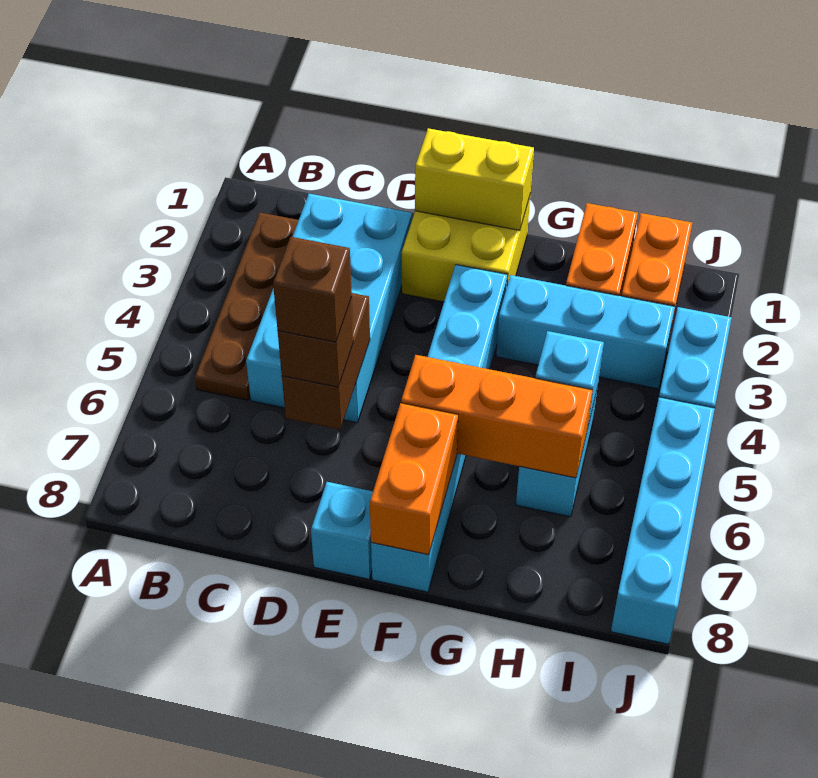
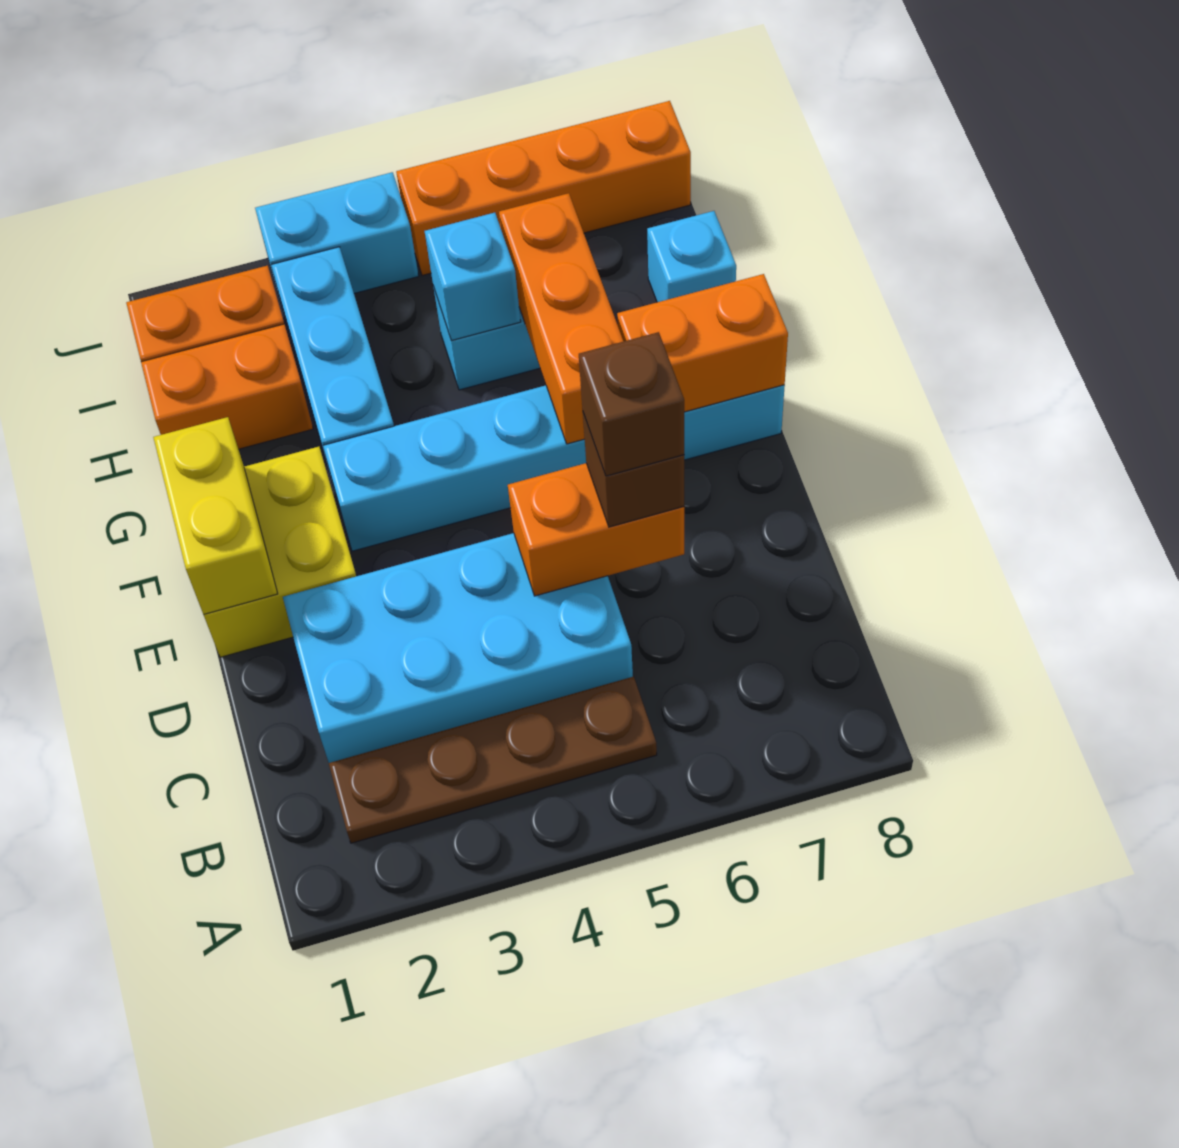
brown 1x2 brick [282,293,370,429] -> orange 1x2 brick [508,463,684,596]
cyan 1x1 brick [311,482,373,579] -> cyan 1x1 brick moved to [647,211,736,302]
cyan 1x4 brick [611,397,715,644] -> orange 1x4 brick [396,101,691,276]

